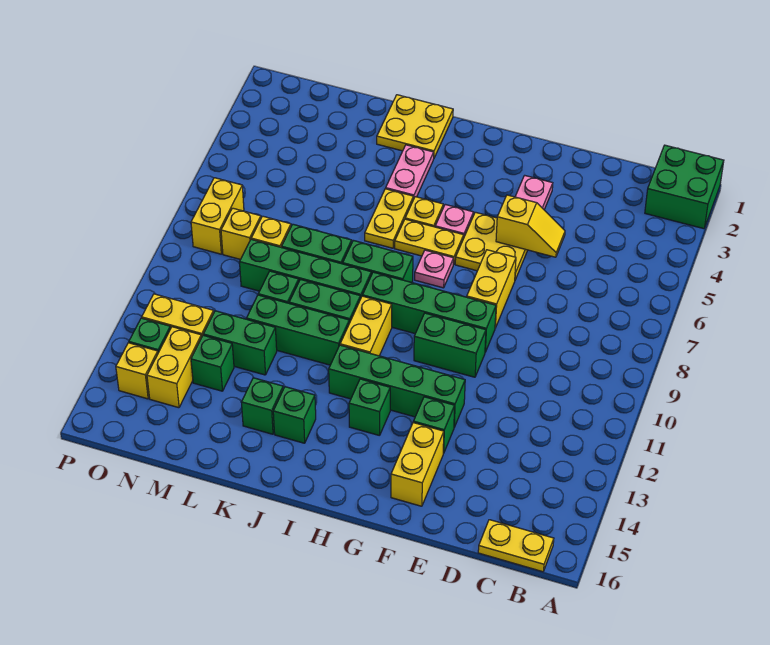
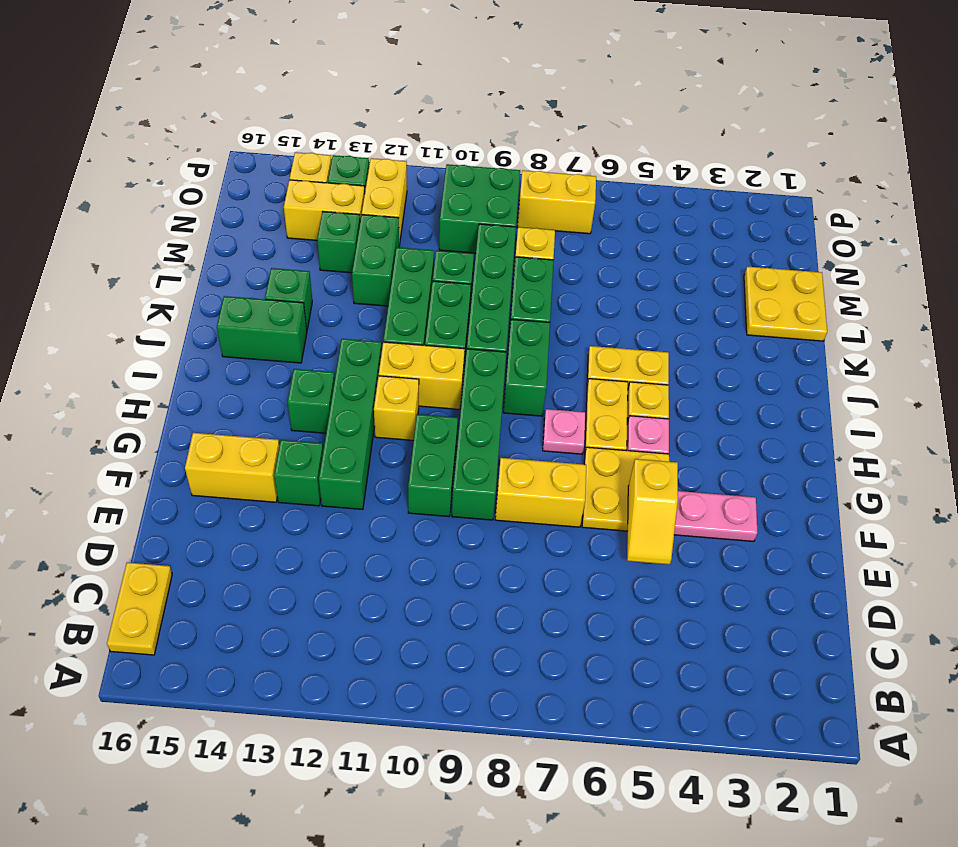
green 2x2 brick [645,145,724,229] -> green 2x2 brick moved to [439,164,520,253]
yellow 2x2 plate [377,95,453,158] -> yellow 2x2 plate moved to [744,266,827,341]
pink 1x2 plate [386,145,434,198] -> none
green 1x1 brick [273,387,316,443] -> green 1x2 brick [217,296,307,363]
yellow 1x1 brick [221,208,261,259] -> yellow 1x1 brick moved to [374,376,419,441]

